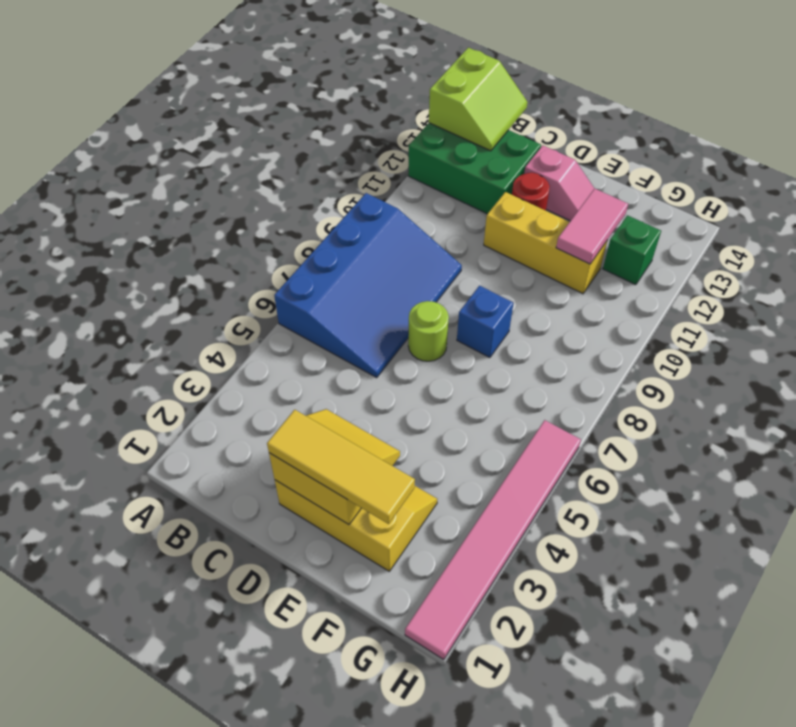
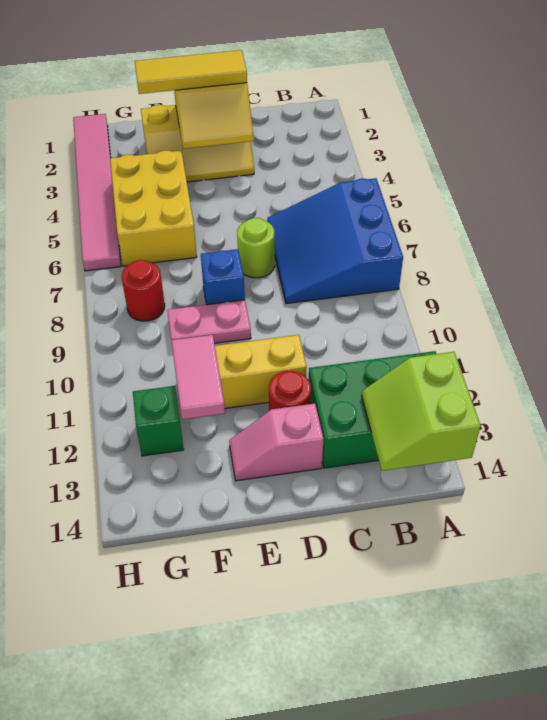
blue 3x4 slope [274,193,462,377] -> blue 3x3 slope [267,178,403,304]
none -> pink 1x2 plate [167,300,251,343]
none -> yellow 2x3 brick [110,150,197,266]
none -> red 1x1 round brick [122,260,165,321]

